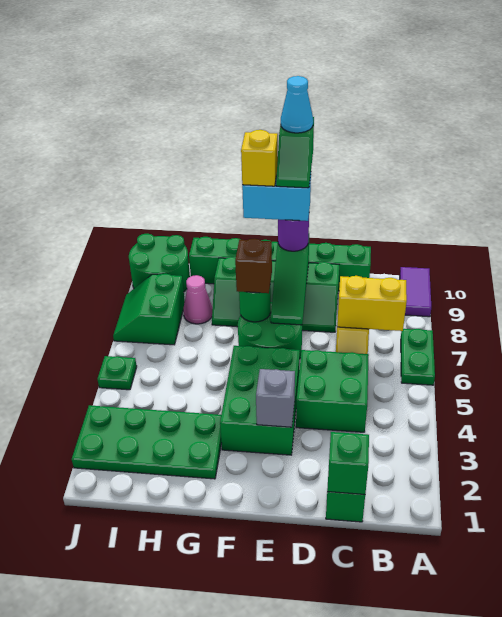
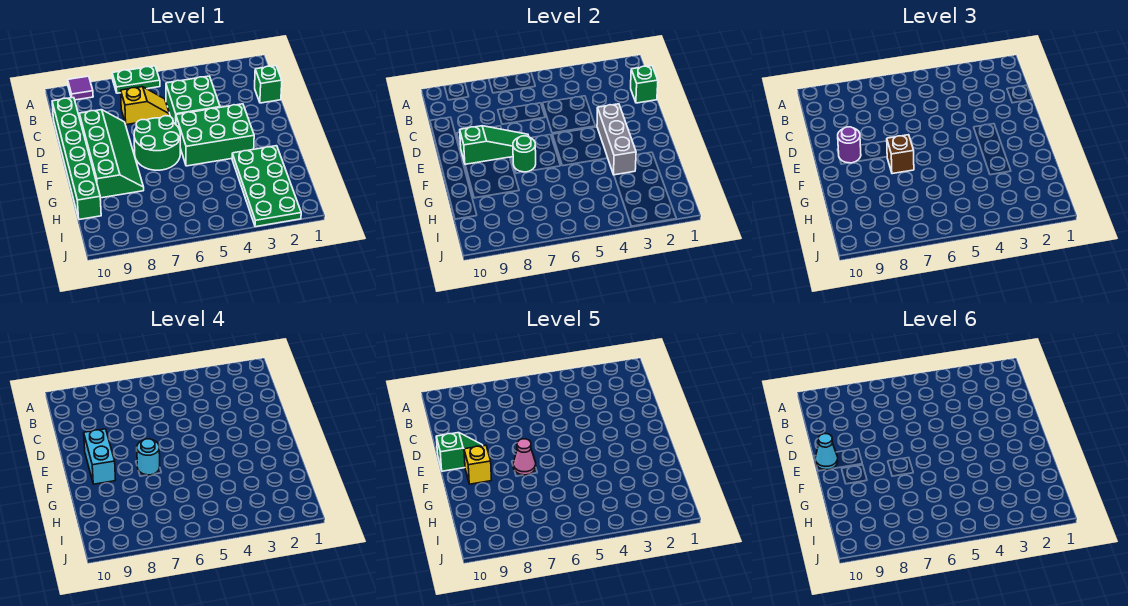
purple 1x2 tile [400,267,431,317] -> purple 1x1 tile [68,76,93,100]
yellow 1x2 brick [337,276,407,331] -> none
grey 1x1 brick [256,369,295,427] -> grey 1x3 brick [597,104,636,175]
none -> cyan 1x1 round brick [137,439,160,475]
pink 1x1 cone [183,275,212,324] -> pink 1x1 cone moved to [513,439,536,475]
green 2x2 slope [113,274,185,345] -> none
green 2x2 round brick [129,234,190,292] -> none
green 1x1 plate [97,356,137,390] -> none

